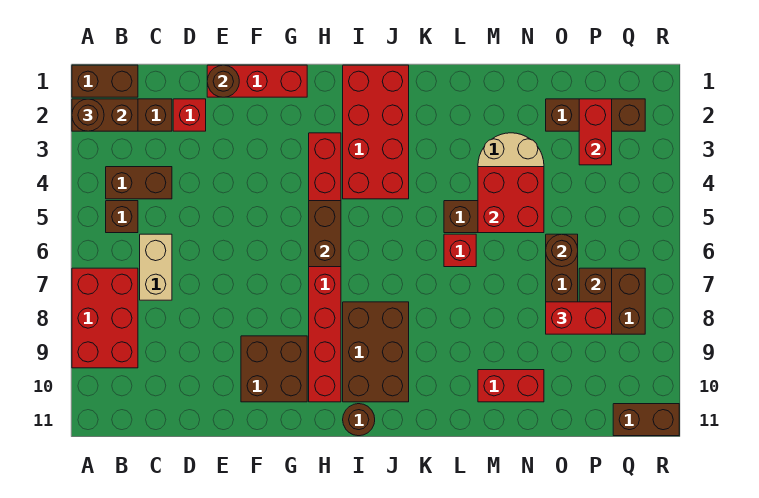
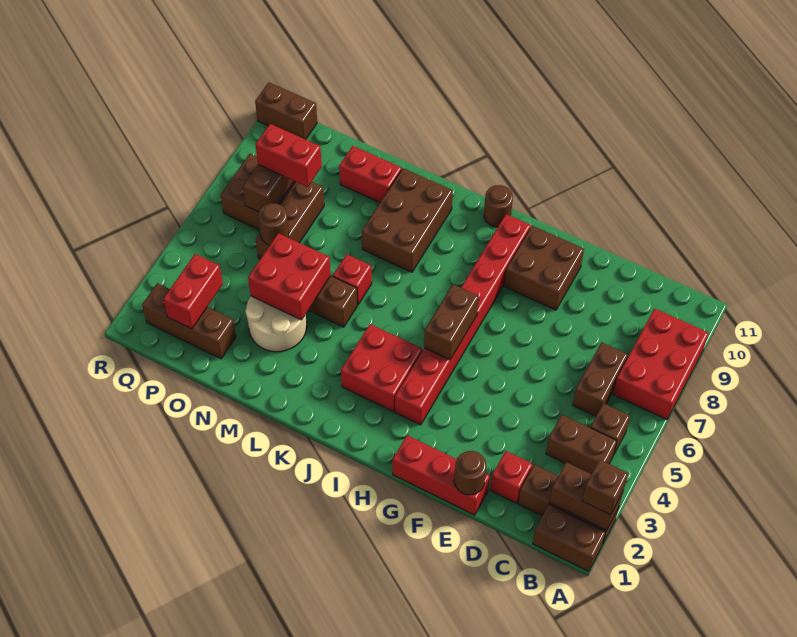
brown 1x1 round brick [72,99,104,131] -> brown 1x1 brick [582,460,628,515]
tan 1x2 brick [140,234,172,300] -> brown 1x2 brick [573,342,628,416]
red 2x4 brick [343,65,409,199] -> red 2x2 brick [341,324,422,412]
brown 2x3 brick [343,302,409,402] -> brown 2x3 brick moved to [362,168,453,272]

